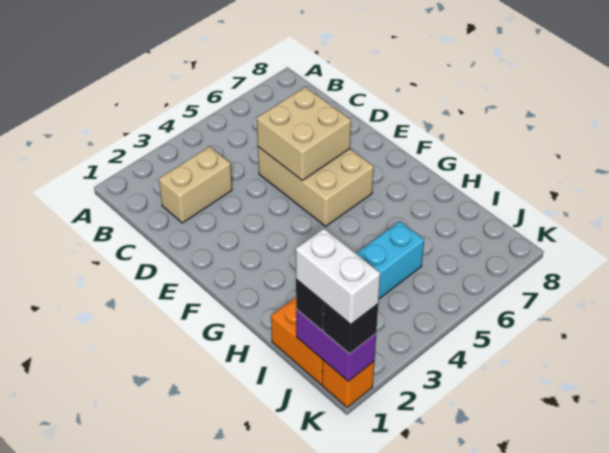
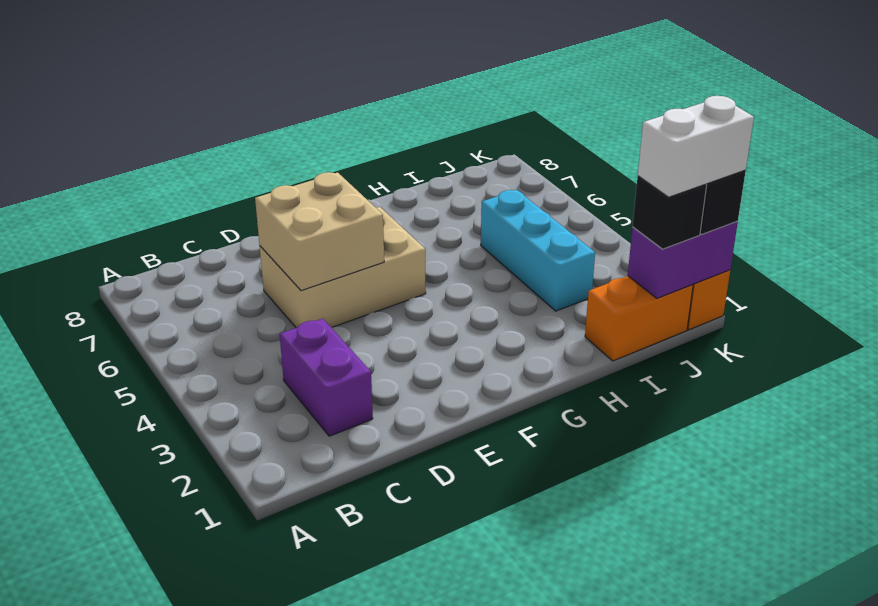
tan 1x2 brick [159,146,232,223] -> purple 1x2 brick [280,318,373,436]

